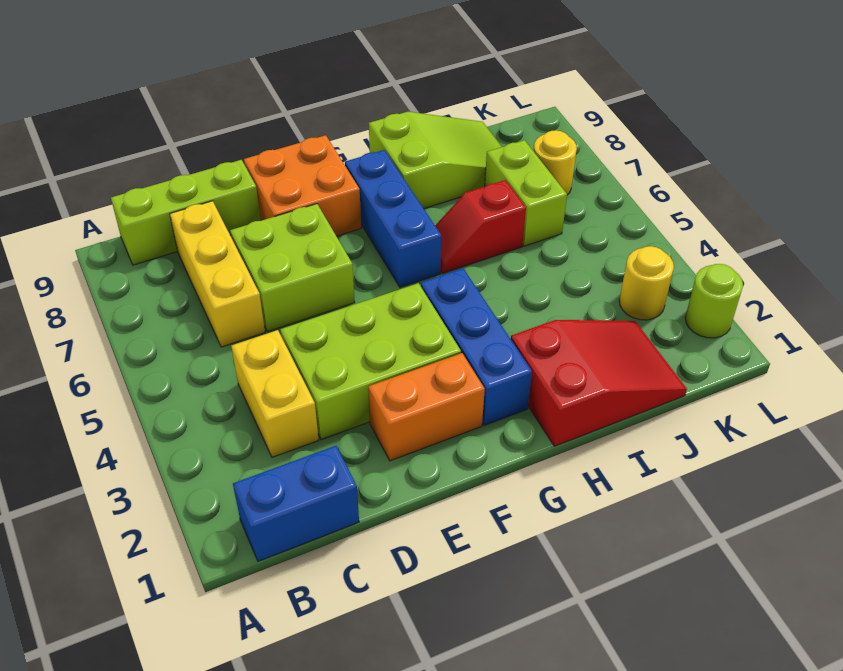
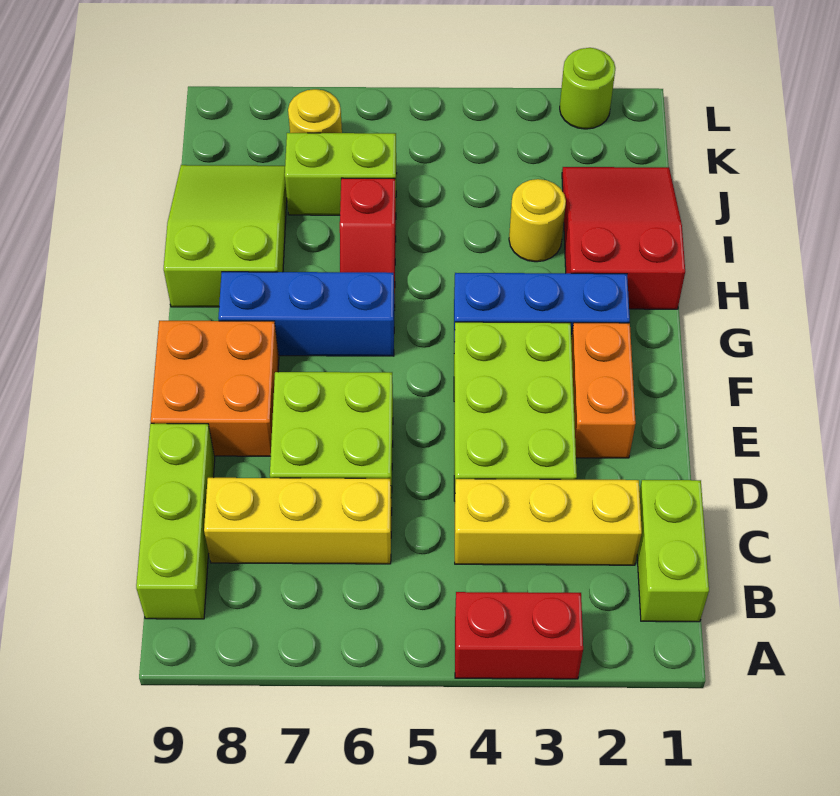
none -> red 1x2 brick [455,592,583,679]
blue 1x2 brick [233,446,359,561] -> lime 1x2 brick [637,480,709,622]
yellow 1x2 brick [231,330,319,457] -> yellow 1x3 brick [455,479,642,565]
yellow 1x1 round brick [619,246,674,320] -> yellow 1x1 round brick moved to [509,179,566,262]

